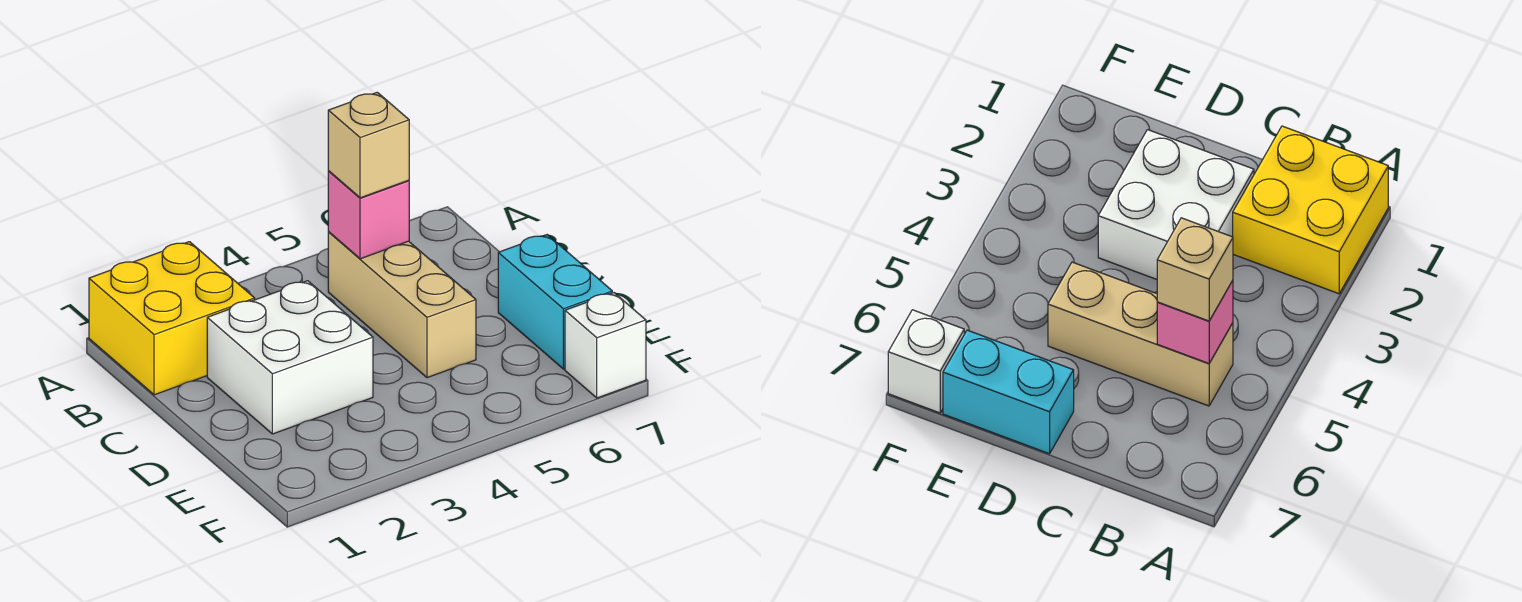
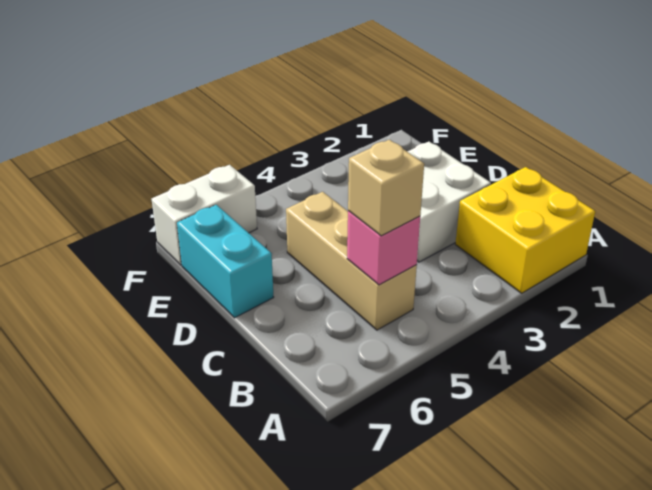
white 1x1 brick [565,293,646,398] -> white 1x2 brick [152,165,257,265]

